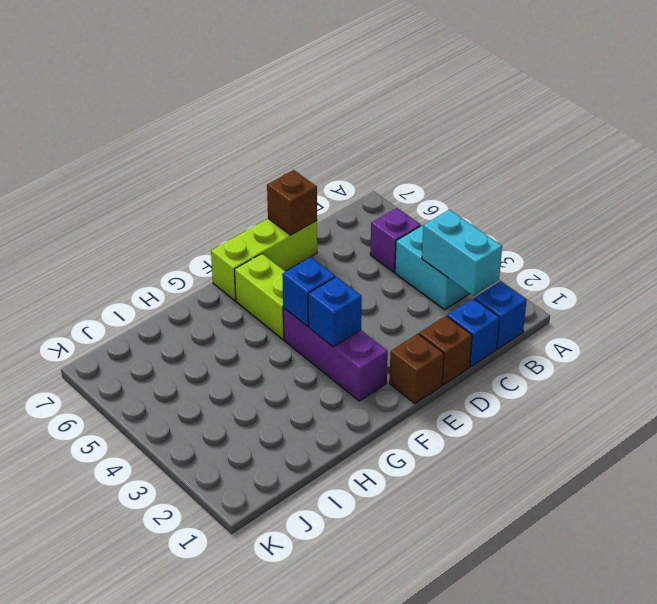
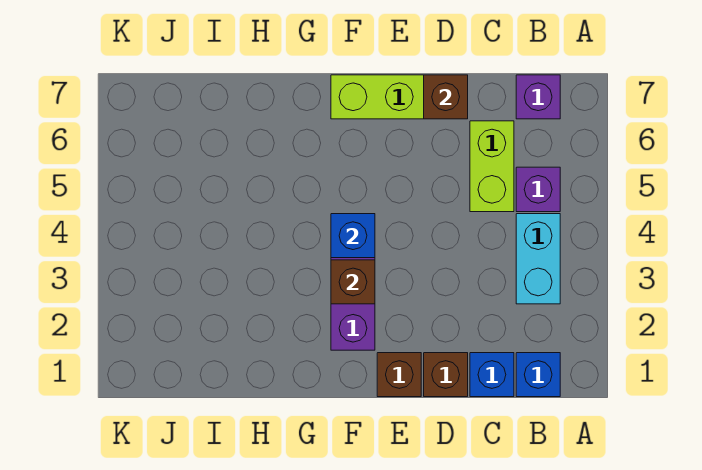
cyan 1x2 brick [422,210,502,296] -> none
none -> purple 1x1 brick [516,75,560,119]
blue 1x1 brick [308,277,362,347] -> brown 1x1 brick [331,260,375,304]
lime 1x2 brick [234,254,285,339] -> lime 1x2 brick moved to [470,121,514,212]

